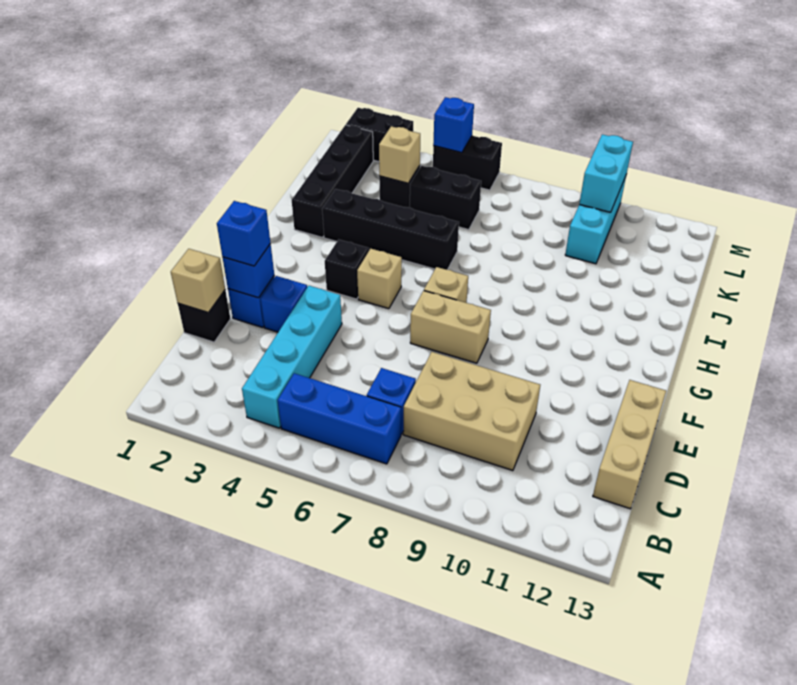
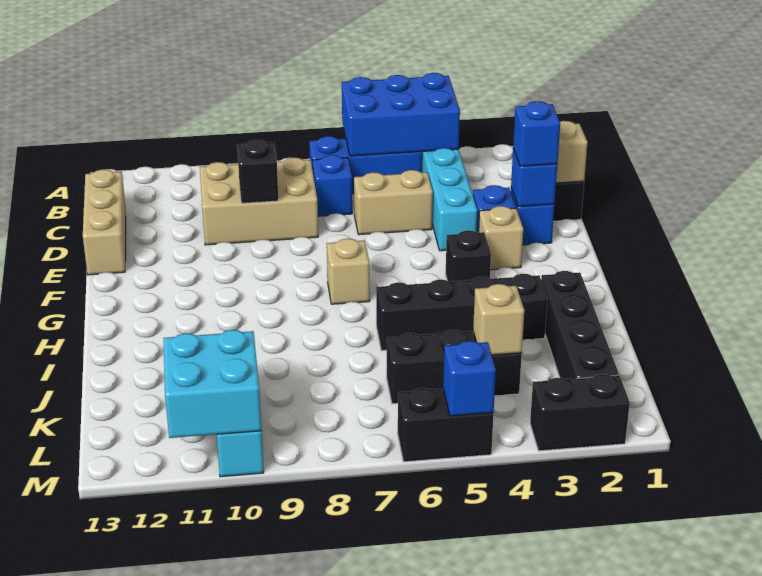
none -> blue 2x3 brick [342,73,460,156]
none -> black 1x1 brick [237,140,278,203]
tan 1x2 brick [410,291,491,363] -> tan 1x2 brick moved to [354,170,433,235]
tan 1x1 brick [357,249,402,309] -> tan 1x1 brick moved to [479,206,523,270]
cyan 1x2 brick [579,134,633,212] -> cyan 2x2 brick [164,330,262,438]

